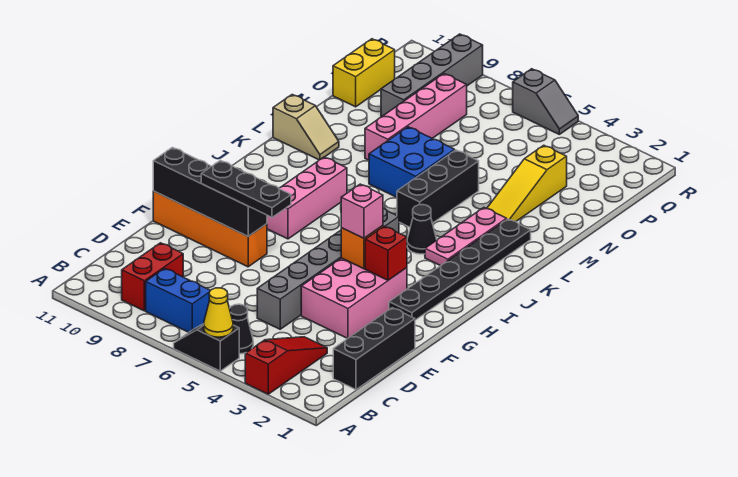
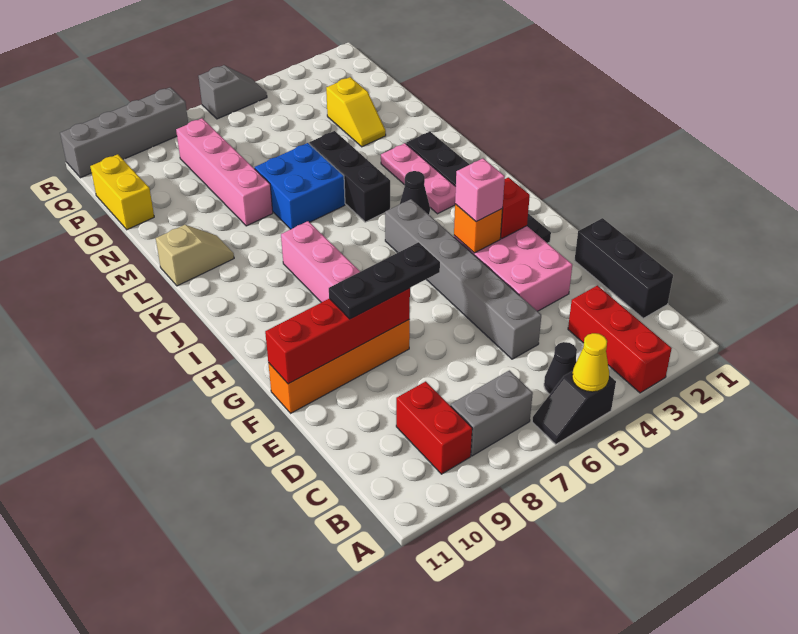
red 1x3 slope [245,337,327,394] -> red 1x3 brick [568,285,672,393]
blue 1x2 brick [146,268,211,332] -> grey 1x2 brick [451,371,533,456]
black 1x4 brick [153,148,267,236] -> red 1x4 brick [265,288,410,384]
yellow 1x3 slope [487,145,567,221] -> yellow 1x2 slope [326,77,386,147]
grey 1x4 brick [381,34,483,117] -> grey 1x4 brick turned to [60,87,188,178]

